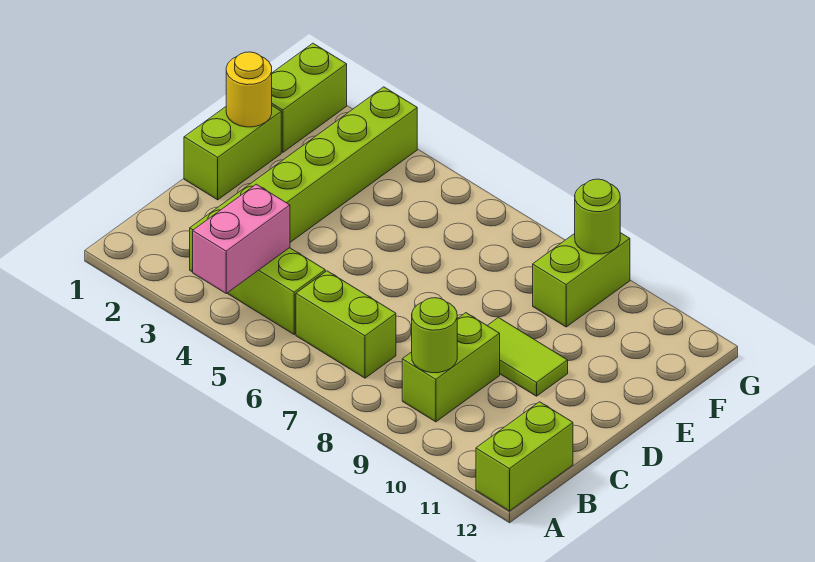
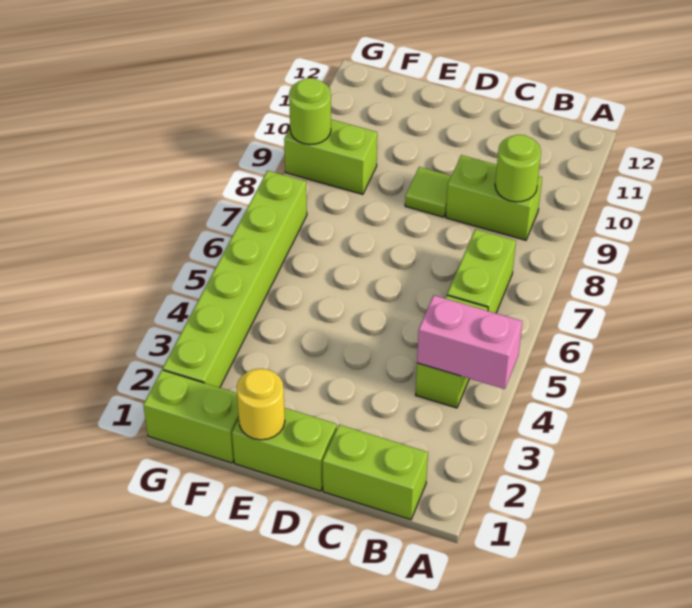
lime 1x2 brick [476,402,573,511] -> lime 1x2 brick moved to [323,425,428,520]
lime 1x6 brick [190,87,417,272] -> lime 1x6 brick turned to [163,171,307,388]
lime 1x2 tile [487,318,568,396] -> lime 1x1 tile [405,167,451,217]

